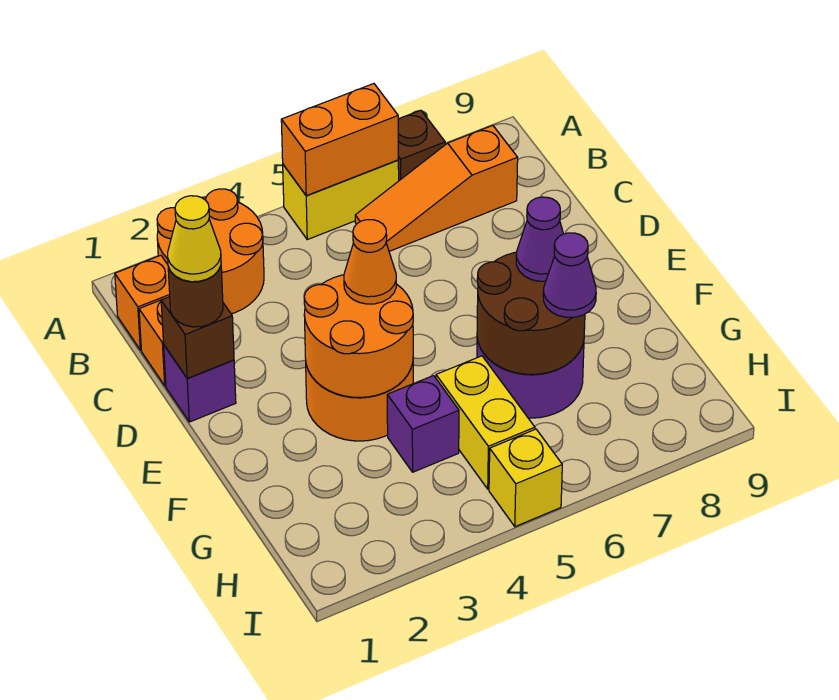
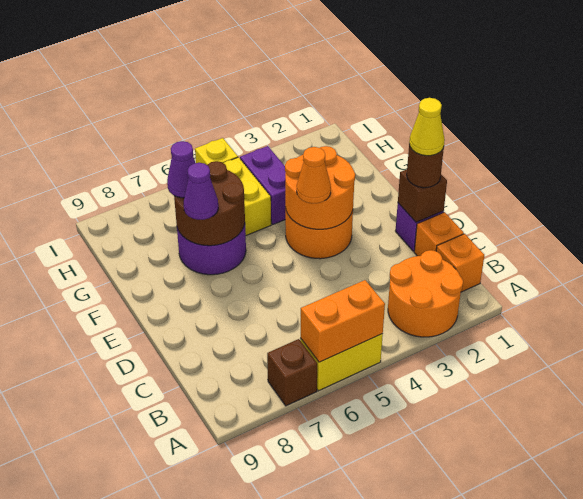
orange 1x3 slope [355,126,518,251] -> none
purple 1x1 brick [387,376,459,472] -> purple 1x2 brick [240,146,286,224]

